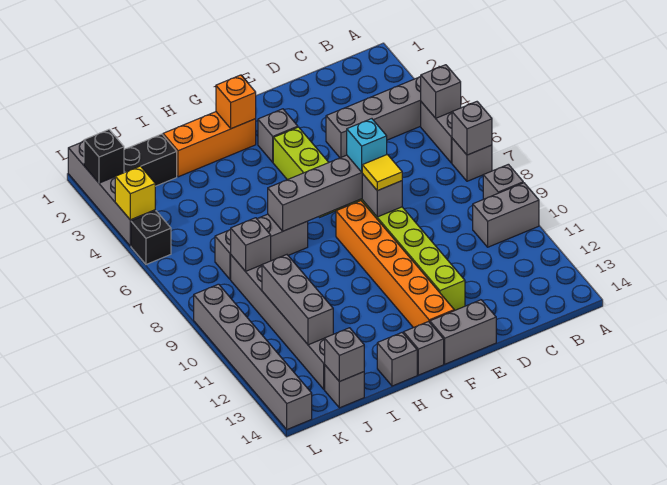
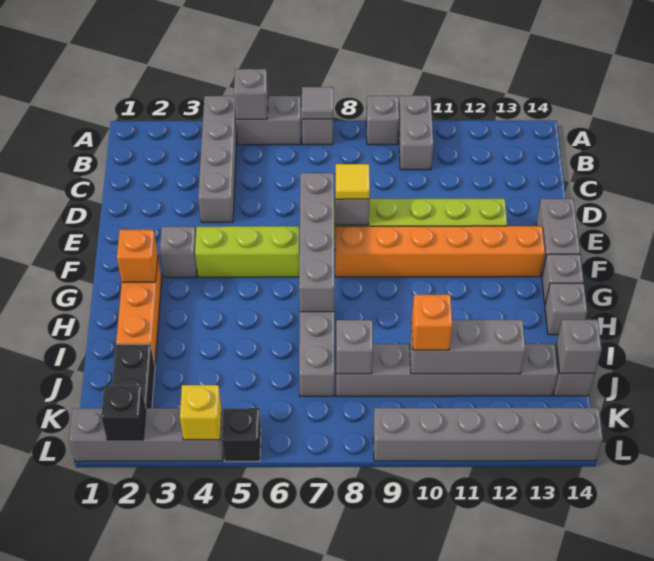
grey 1x1 brick [452,102,492,155] -> grey 1x1 tile [302,87,333,119]
cyan 1x1 brick [347,119,387,172] -> none
none -> orange 1x1 brick [412,294,452,350]

